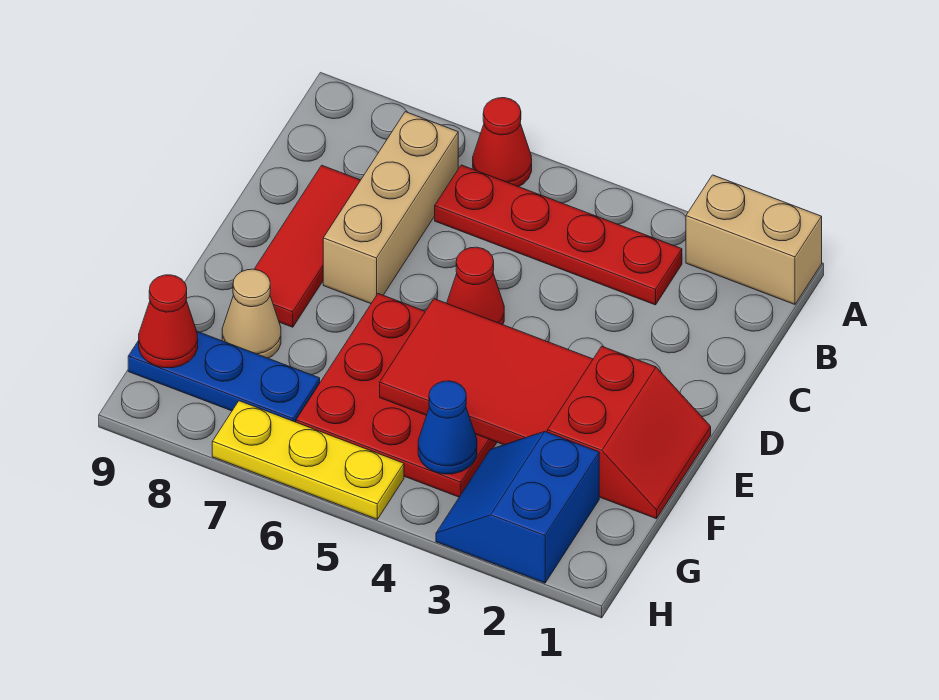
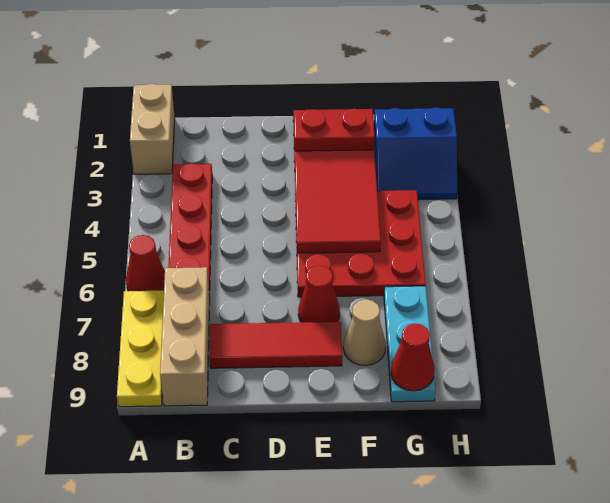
tan 1x3 brick [323,112,458,304] -> tan 1x3 brick turned to [160,267,210,406]
red 1x1 cone [447,247,504,325] -> red 1x1 cone moved to [298,266,340,322]
blue 1x1 cone [418,381,477,474] -> none
blue 1x3 plate [128,332,320,422] -> cyan 1x3 plate [384,286,436,402]
yellow 1x3 plate [212,401,404,519] -> yellow 1x3 plate moved to [117,290,164,407]

